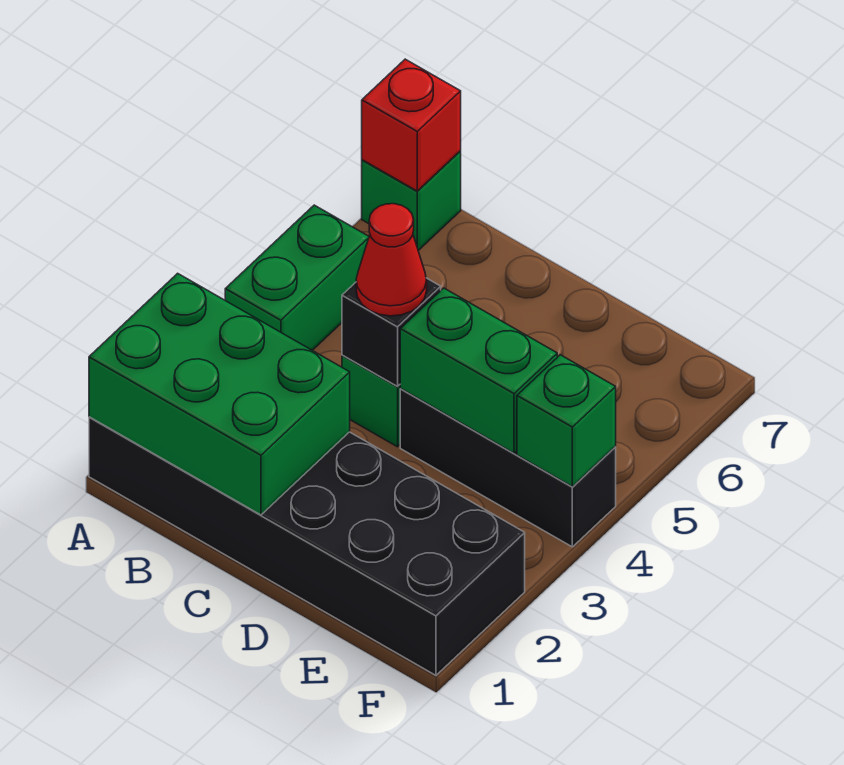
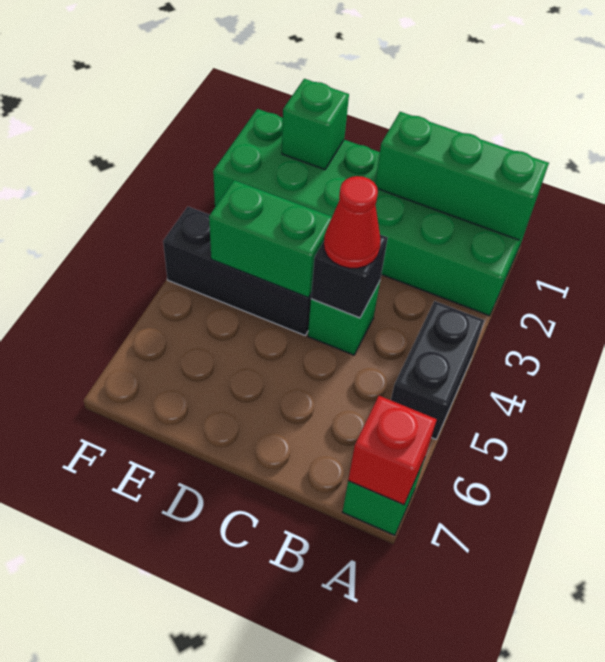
black 2x6 brick [89,417,525,675] -> green 2x6 brick [213,109,532,316]
green 2x3 brick [89,273,350,515] -> green 1x3 brick [375,112,549,240]
green 1x2 brick [225,205,369,350] -> black 1x2 brick [391,301,484,439]
green 1x1 brick [517,355,616,487] -> green 1x1 brick moved to [282,79,349,170]

